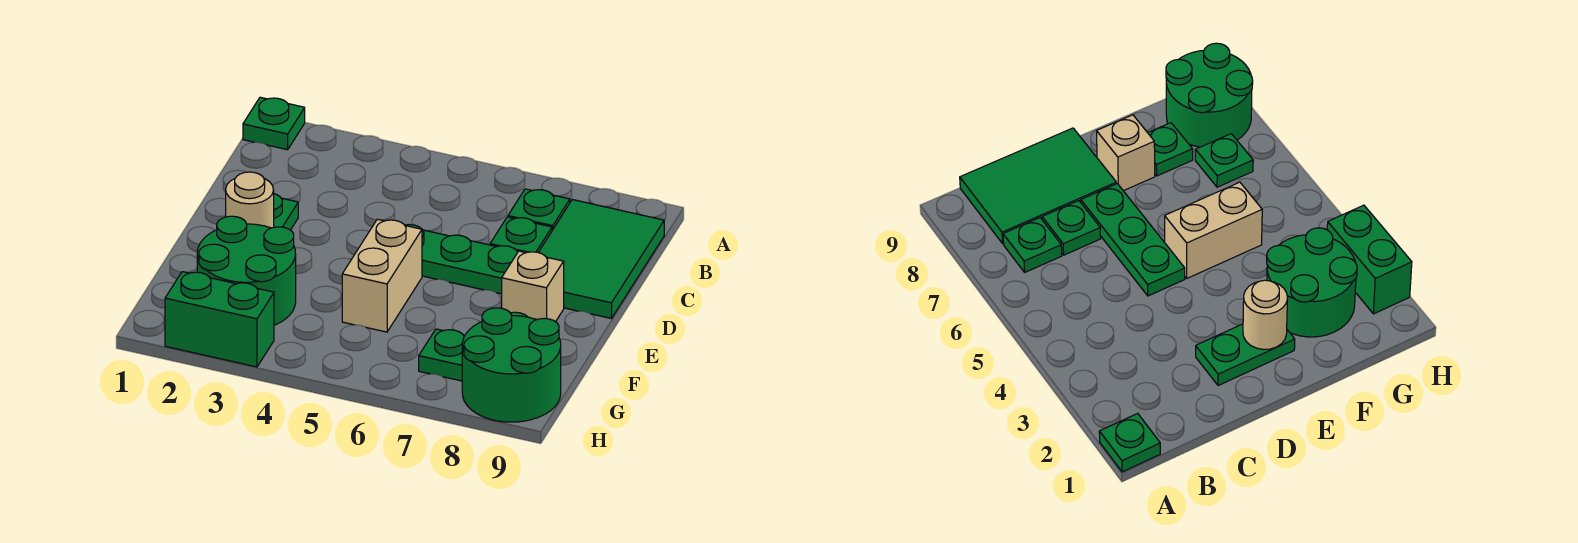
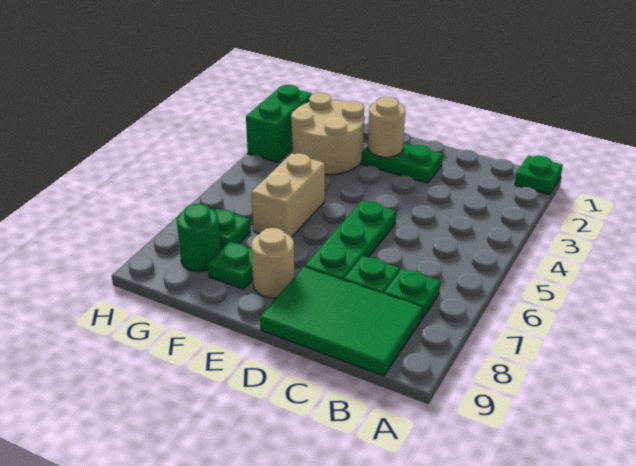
tan 1x2 brick [342,219,422,332] -> tan 1x2 brick turned to [252,153,325,237]
tan 1x1 brick [502,251,564,322] -> tan 1x1 round brick [251,228,294,298]
green 2x2 round brick [197,216,296,325] -> tan 2x2 round brick [291,93,364,175]
green 2x2 round brick [462,308,561,422] -> green 1x1 round brick [177,204,221,272]

